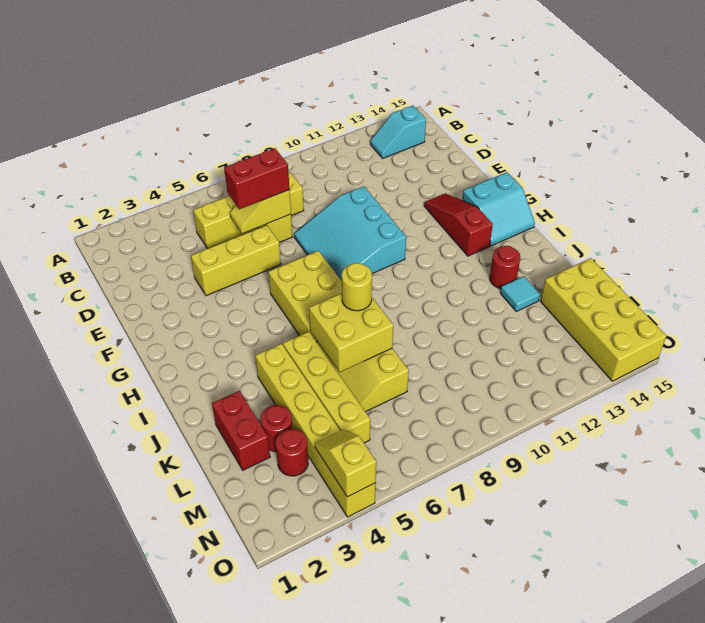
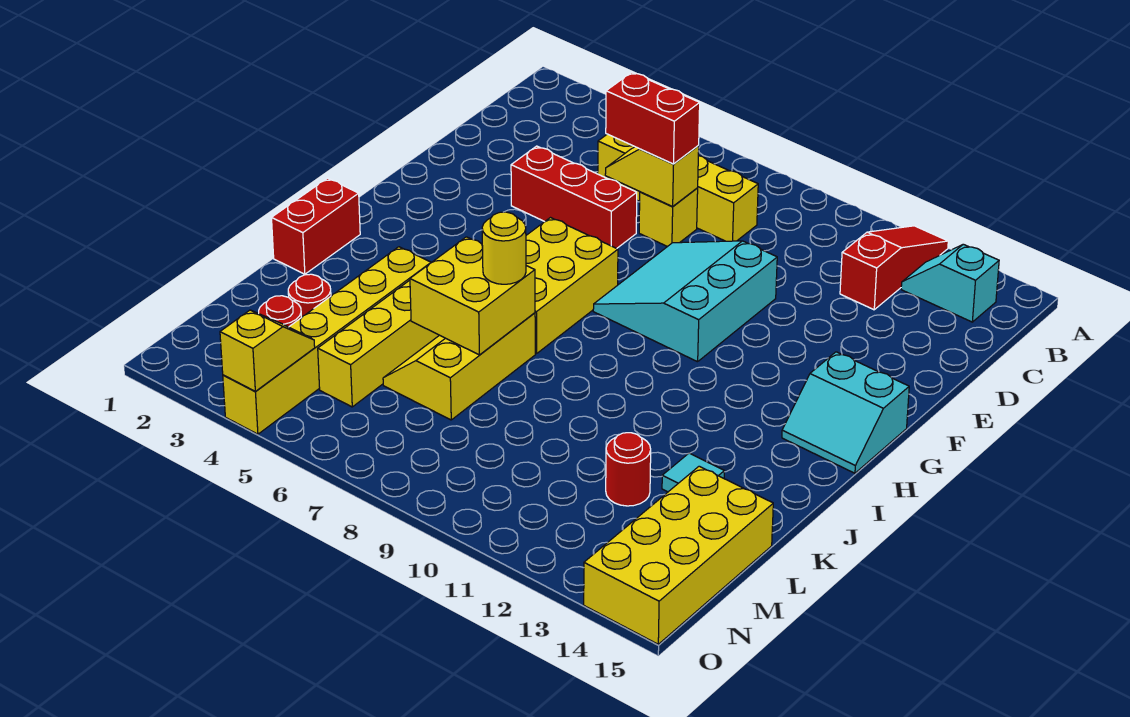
yellow 1x3 brick [191,225,281,296] -> red 1x3 brick [511,146,637,249]
red 1x3 slope [424,193,493,256] -> red 1x3 slope moved to [840,226,948,310]
red 1x1 round brick [490,246,520,288] -> red 1x1 round brick moved to [606,433,651,506]
red 1x2 brick [212,391,270,470] -> red 1x2 brick moved to [272,178,360,274]

